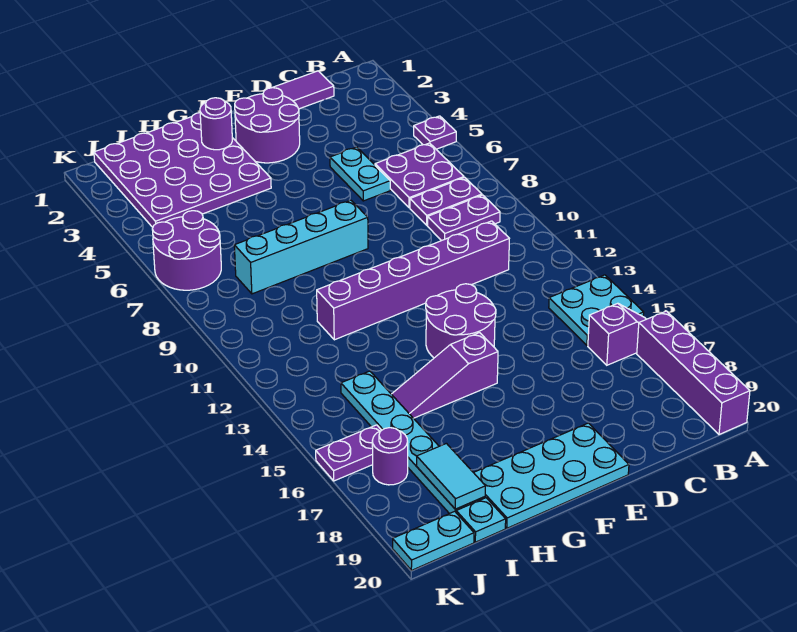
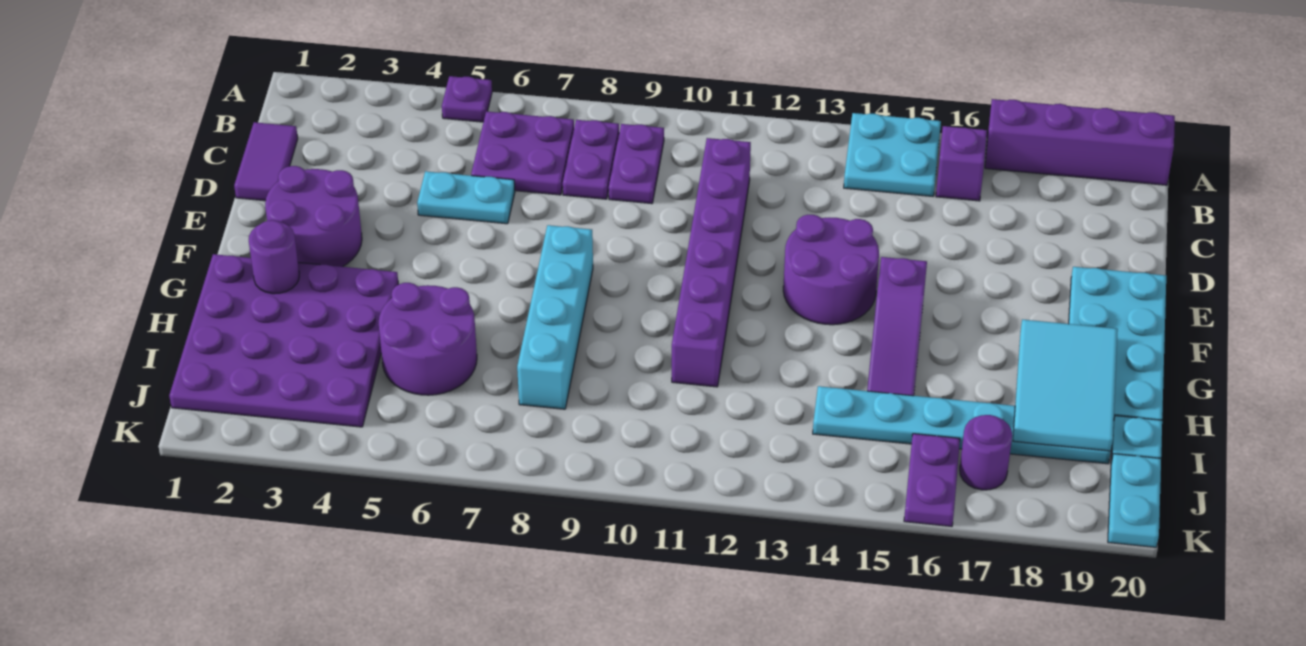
cyan 1x2 tile [417,443,485,509] -> cyan 2x3 tile [1013,319,1118,451]
purple 2x2 round brick [152,211,221,290] -> purple 2x2 round brick moved to [379,283,477,395]

